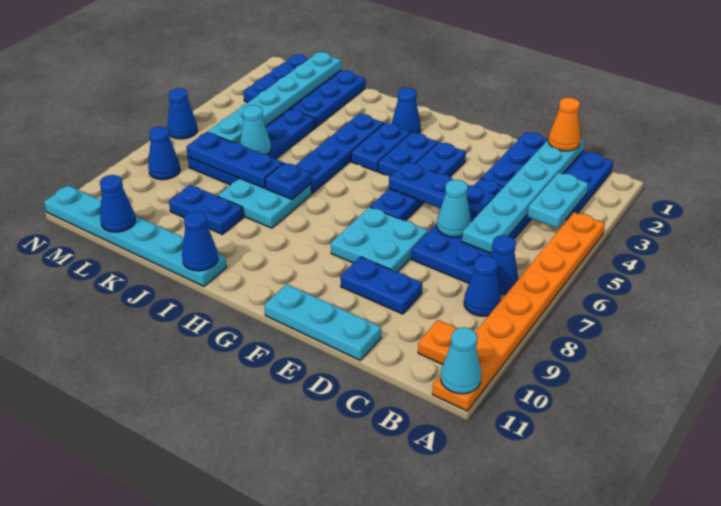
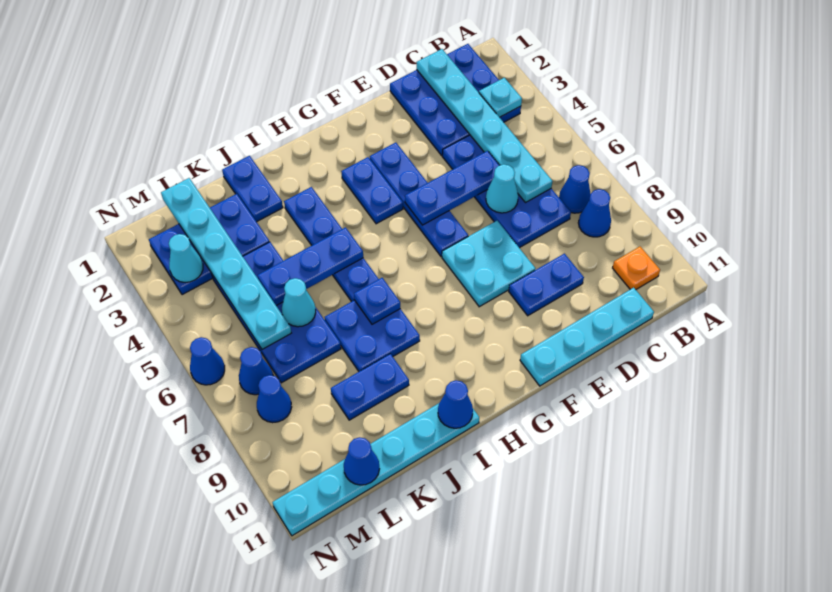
orange 1x8 plate [432,212,605,411] -> none
cyan 1x1 cone [441,327,481,394] -> cyan 1x1 cone moved to [169,234,203,282]
cyan 1x2 plate [527,173,588,228] -> cyan 1x1 plate [479,78,522,117]
orange 1x1 cone [548,97,581,151] -> none
cyan 1x3 plate [264,284,381,361] -> cyan 1x4 plate [520,287,654,386]
blue 1x1 cone [392,88,421,133] -> blue 1x1 cone moved to [239,347,273,395]
blue 1x2 plate [351,123,410,172] -> blue 1x2 plate moved to [222,156,283,222]
cyan 2x2 plate [218,178,312,228] -> blue 2x2 plate [325,300,420,371]
blue 1x3 plate [186,132,283,188] -> blue 1x3 plate moved to [257,227,363,306]
blue 3x3 plate [243,55,366,127] -> blue 2x3 plate [149,194,270,295]

